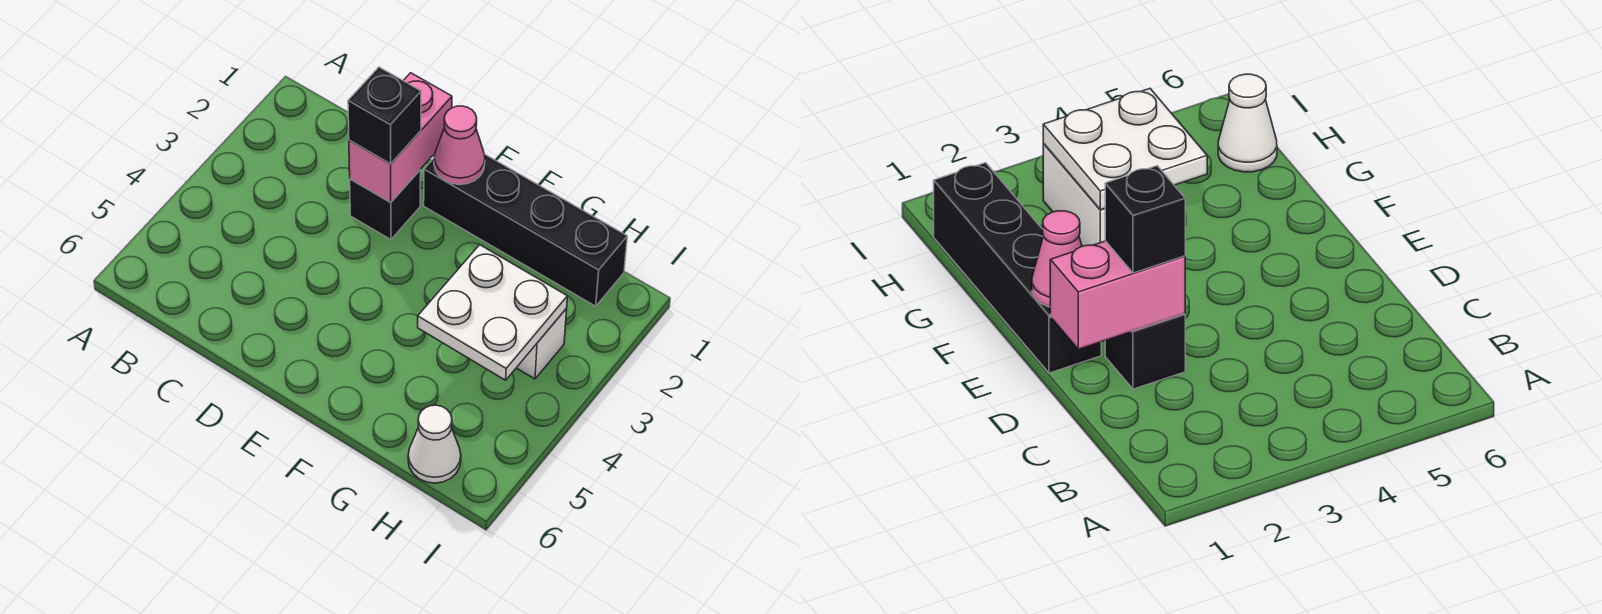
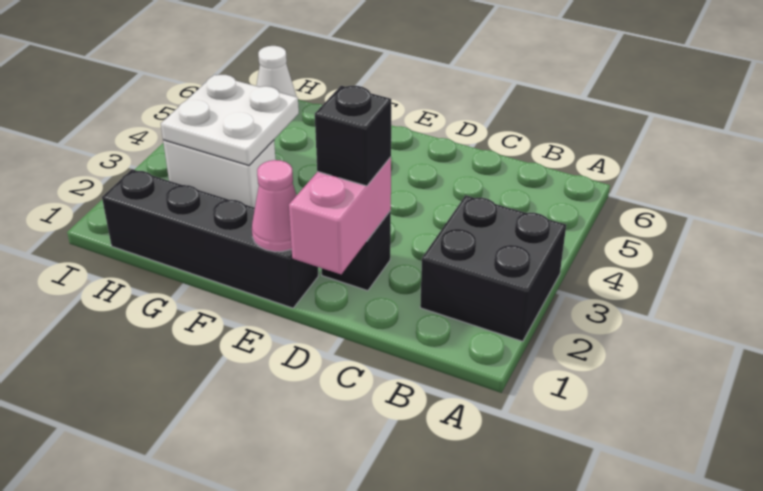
none -> black 2x2 brick [420,195,566,341]

